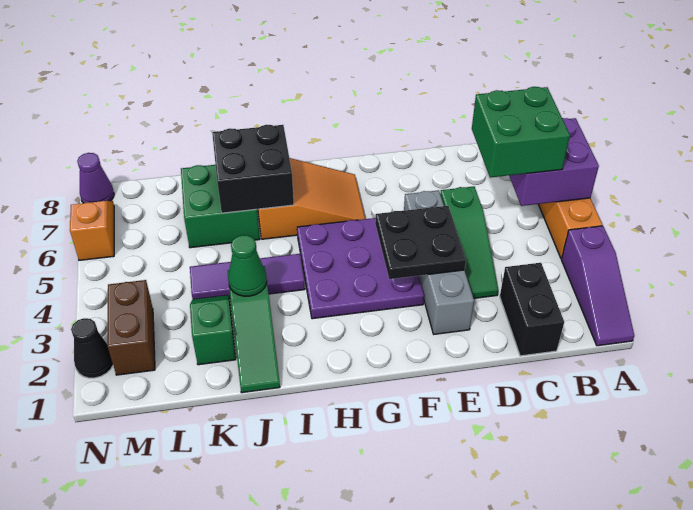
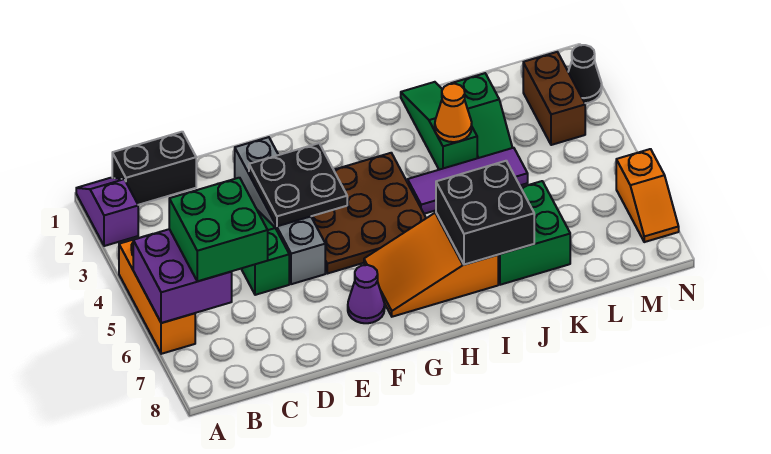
purple 1x3 slope [561,226,634,346] -> purple 1x2 slope [76,178,138,246]
black 1x2 brick [500,263,564,356] -> black 1x2 brick turned to [112,132,196,205]
purple 3x3 plate [297,218,424,319] -> brown 3x3 plate [311,153,426,274]
green 1x1 cone [228,235,267,296] -> orange 1x1 cone [435,84,472,142]
purple 1x1 cone [77,153,114,203] -> purple 1x1 cone moved to [348,265,385,323]

